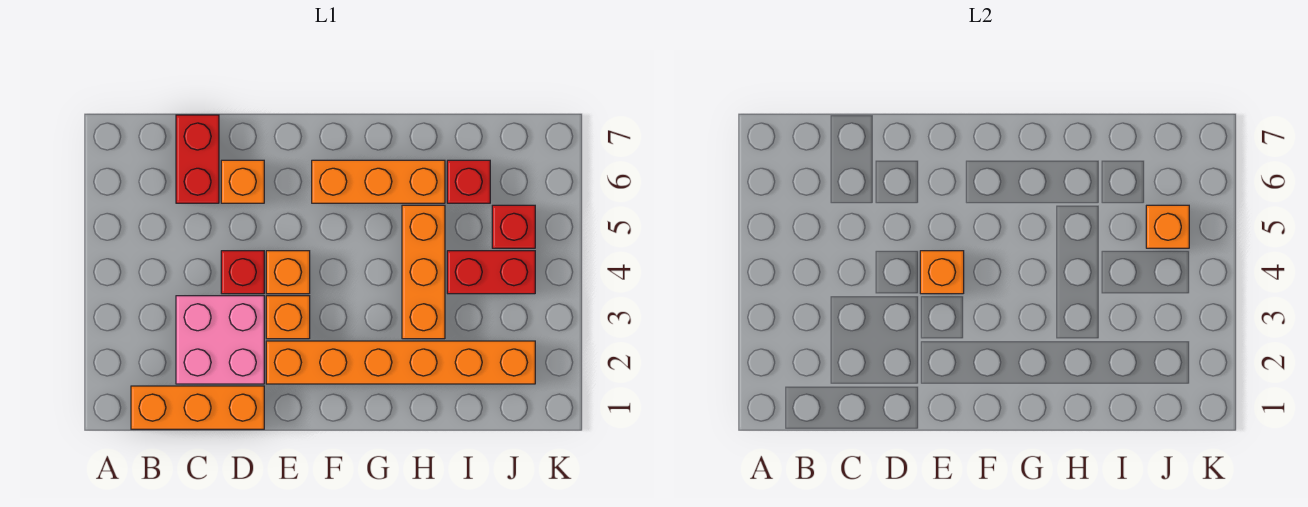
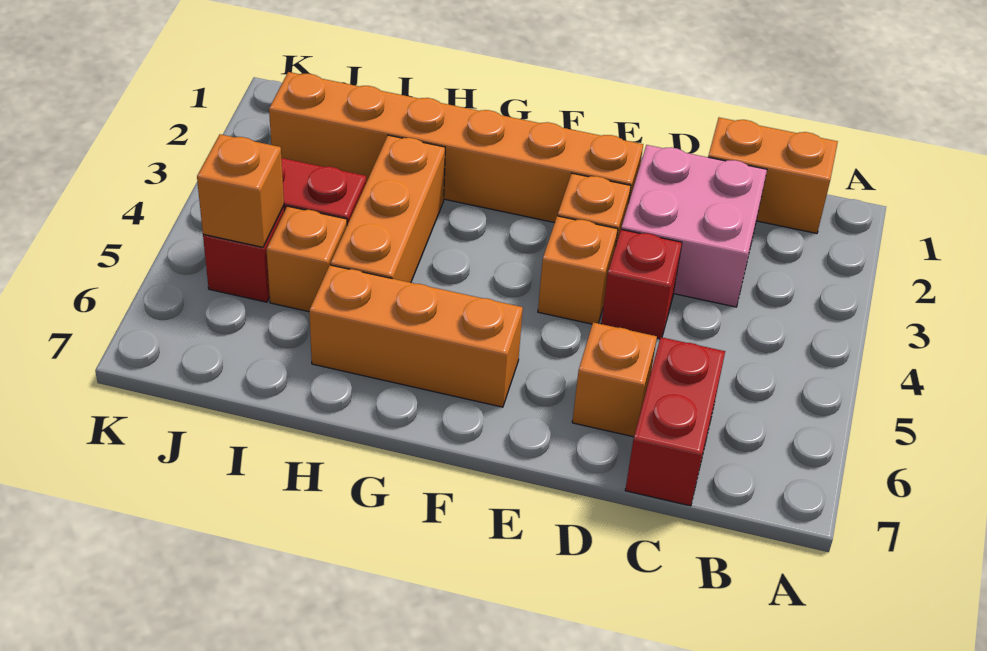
orange 1x3 brick [131,386,264,429] -> orange 1x2 brick [708,118,838,233]
orange 1x1 brick [920,251,964,294] -> orange 1x1 brick moved to [266,206,347,312]
red 1x1 brick [447,160,490,203] -> none

